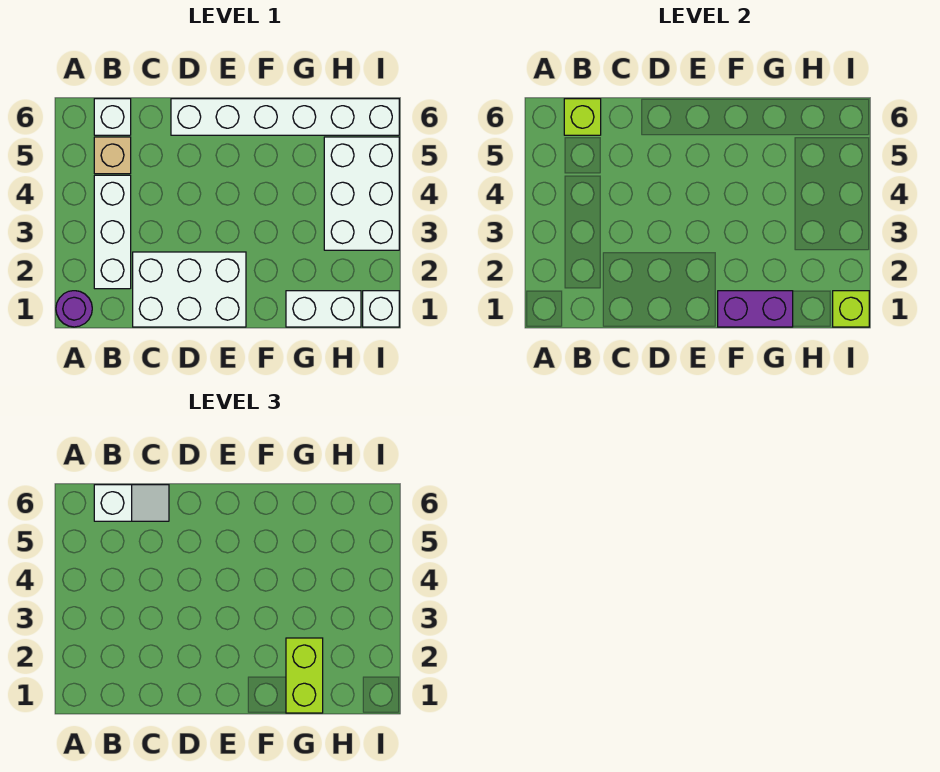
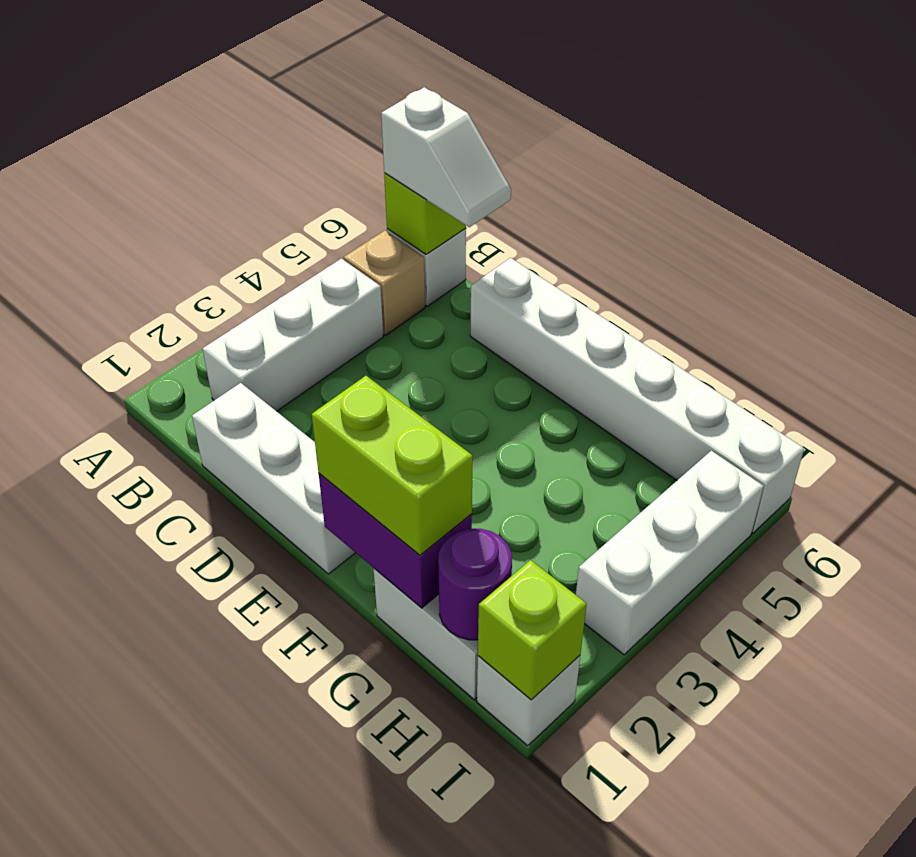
purple 1x1 round brick [56,291,92,327] -> purple 1x1 round brick moved to [438,529,512,640]
white 2x3 brick [133,252,246,327] -> white 1x3 brick [192,383,355,574]
lime 1x2 brick [286,638,323,713] -> lime 1x2 brick turned to [312,376,473,555]
white 2x3 brick [324,137,399,250] -> white 1x3 brick [576,451,764,655]

